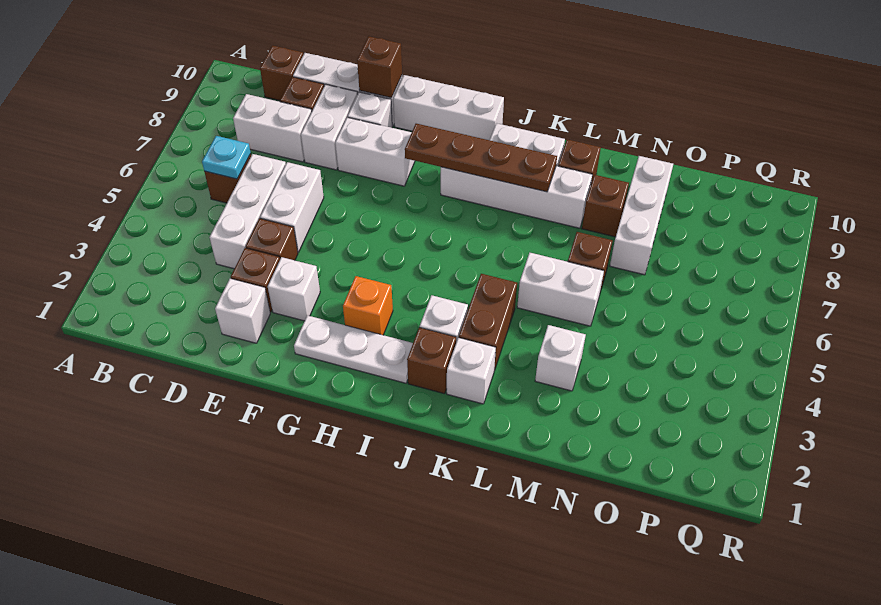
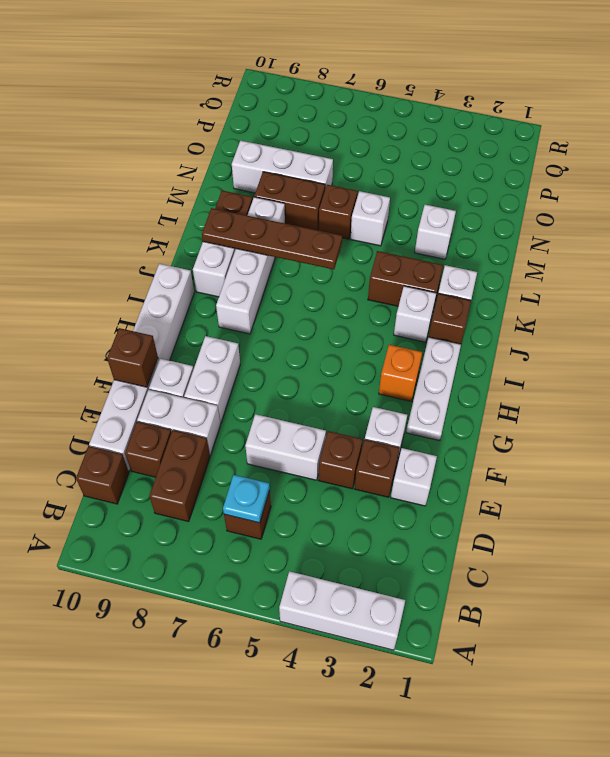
white 1x2 brick [233,94,312,162] -> brown 1x2 brick [149,430,210,522]
white 1x3 brick [210,154,286,269] -> white 1x3 brick moved to [279,571,405,650]
brown 1x4 plate [405,124,557,192] -> brown 1x4 plate turned to [202,208,342,269]
white 1x2 brick [517,253,604,326] -> white 1x1 brick [351,191,390,246]
brown 1x1 brick [582,175,629,237] -> brown 1x2 brick [254,172,325,230]

